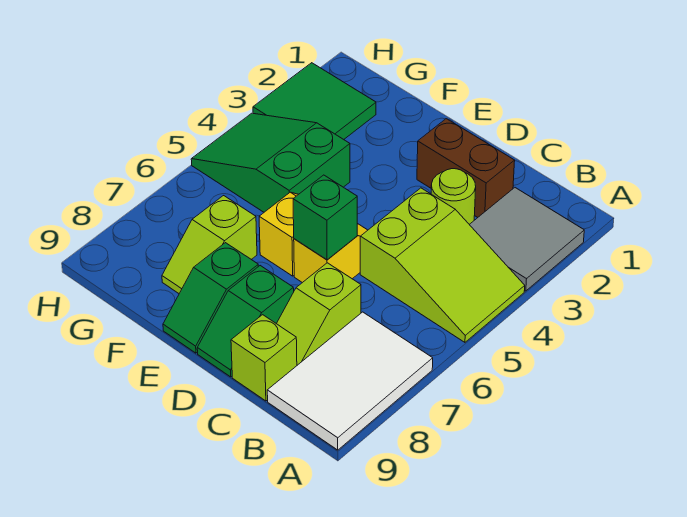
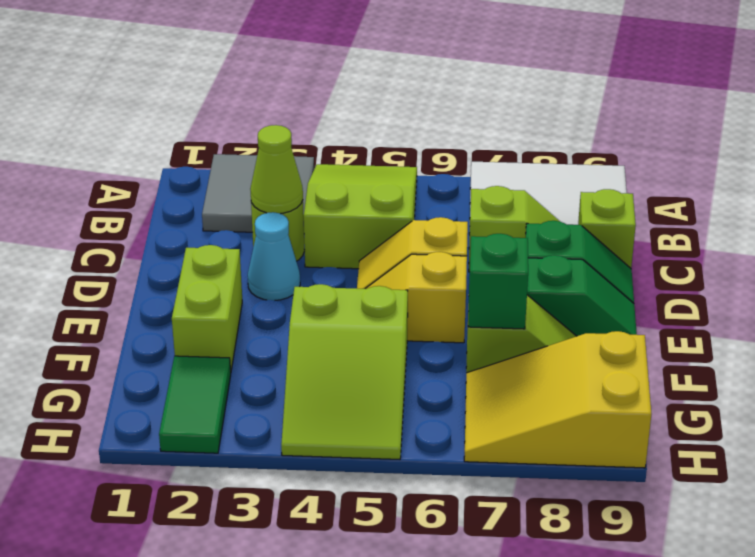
brown 1x2 brick [417,119,515,217] -> none
none -> lime 1x1 cone [250,125,303,214]
none -> cyan 1x1 cone [248,212,300,300]
green 1x1 brick [293,175,357,260] -> green 1x1 brick moved to [468,234,528,329]
none -> lime 1x2 brick [172,245,242,371]
green 2x3 slope [191,113,350,212] -> lime 2x3 slope [281,284,408,459]
green 2x2 tile [253,63,376,139] -> green 1x2 tile [159,356,231,453]
none -> yellow 2x3 slope [464,331,652,468]

